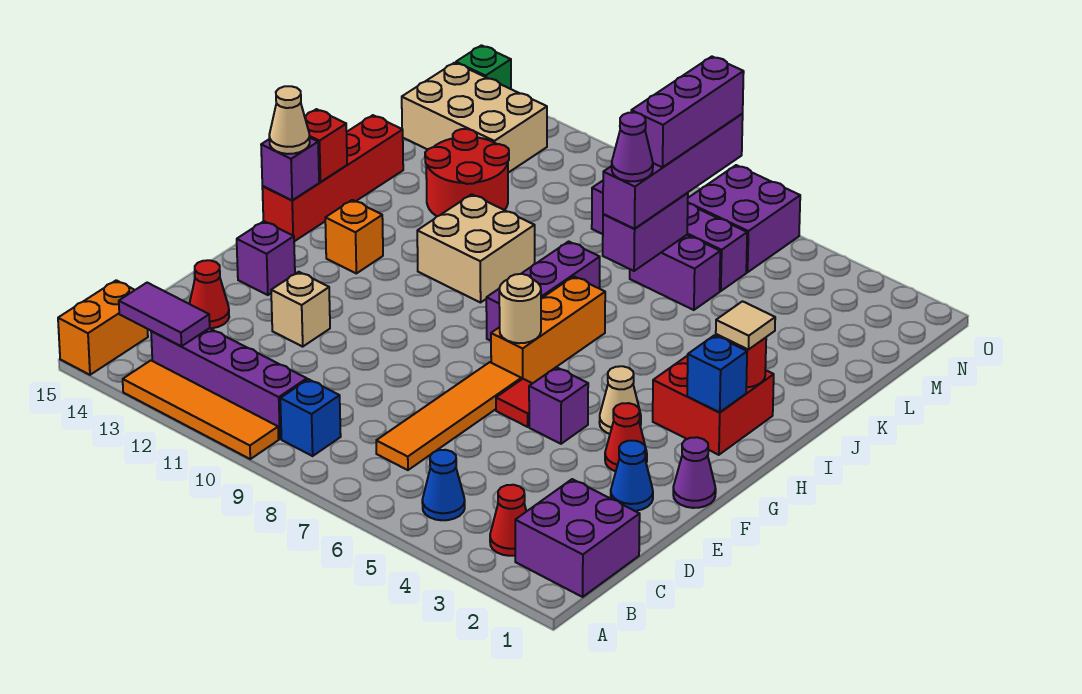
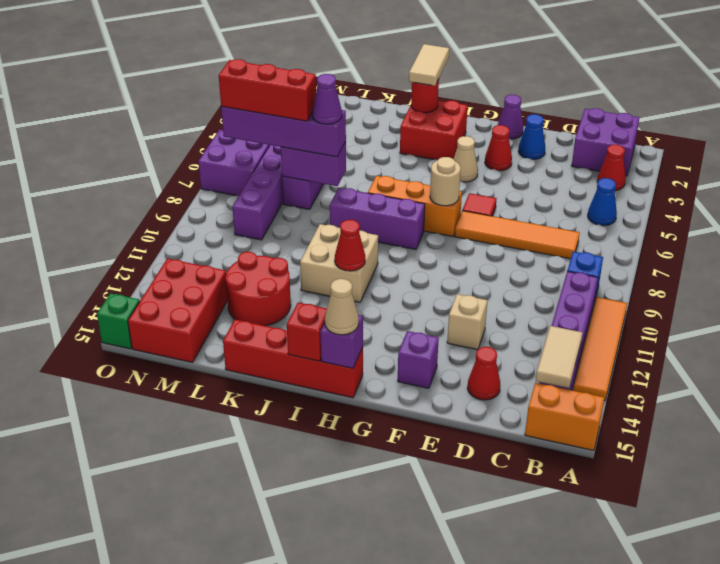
purple 1x2 tile [119,283,210,346] -> tan 1x2 tile [536,326,583,388]
purple 1x1 brick [529,367,588,444] -> none
blue 1x1 brick [687,335,747,412] -> none
orange 1x1 brick [325,200,383,273] -> none
tan 1x1 tile [716,301,775,350] -> tan 1x2 tile [409,44,449,86]
none -> red 1x1 cone [335,220,365,271]
purple 1x3 brick [631,57,744,167] -> red 1x3 brick [219,59,316,121]
tan 2x3 brick [402,63,547,173] -> red 2x3 brick [128,259,228,362]

